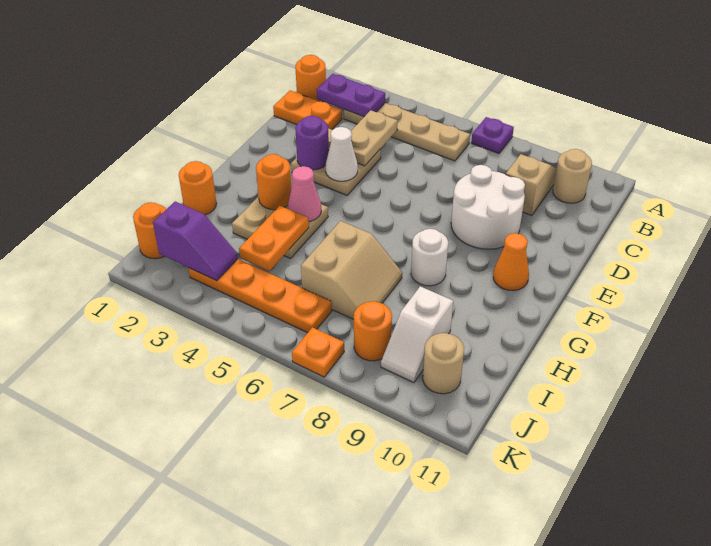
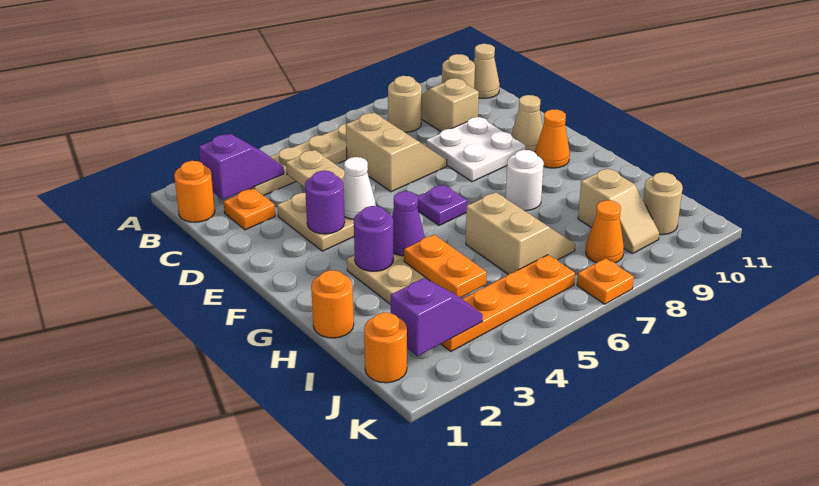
purple 1x1 plate [471,117,514,153] -> purple 1x1 plate moved to [417,184,467,225]
purple 1x2 plate [317,74,385,117] -> purple 1x2 slope [199,134,284,200]
none -> tan 1x1 round brick [388,76,422,132]
none -> tan 1x1 cone [474,44,500,98]
orange 1x2 plate [273,91,342,129] -> orange 1x1 plate [224,189,275,230]
none -> tan 2x2 slope [346,112,447,192]
white 2x2 round brick [451,165,525,249] -> white 2x2 plate [426,117,526,182]
none -> tan 1x1 cone [511,95,543,152]
orange 1x1 round brick [256,154,291,210] -> purple 1x1 round brick [354,206,394,271]
pink 1x1 cone [288,166,321,222] -> purple 1x1 cone [392,191,425,256]
white 1x2 slope [381,286,453,383] -> tan 1x2 slope [578,168,659,254]
orange 1x1 round brick [354,301,392,361] -> orange 1x1 cone [586,200,624,263]

